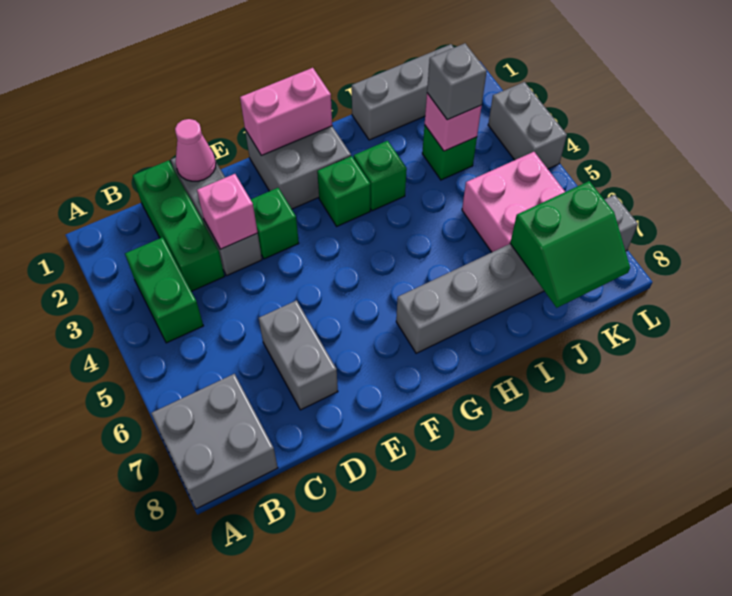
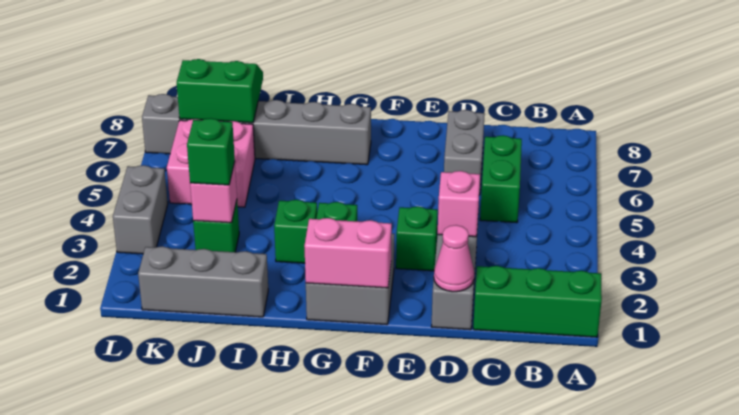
grey 2x2 brick [151,374,278,509] -> none
green 1x2 brick [125,237,203,343] -> green 1x2 brick moved to [480,135,522,223]
green 1x3 brick [133,160,225,291] -> green 1x3 brick turned to [473,266,602,337]
grey 1x1 brick [427,43,487,120] -> green 1x1 brick [187,118,235,185]

